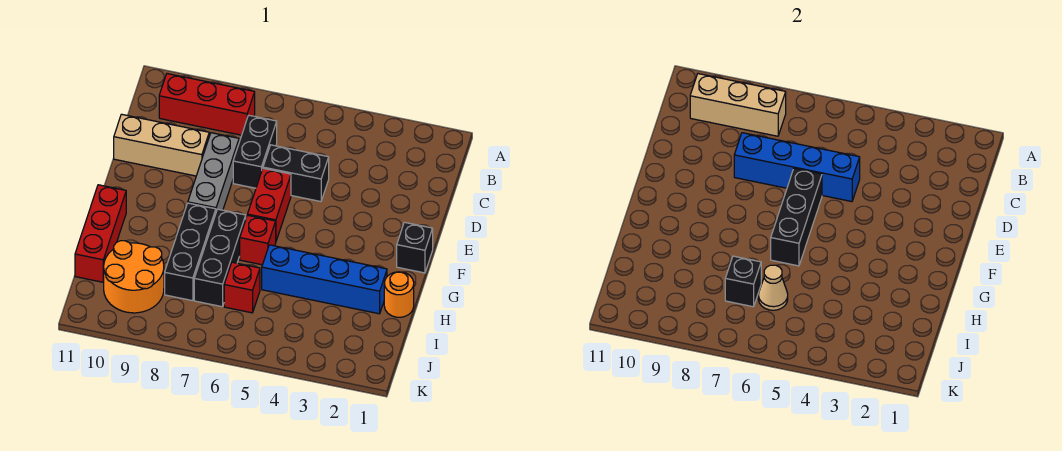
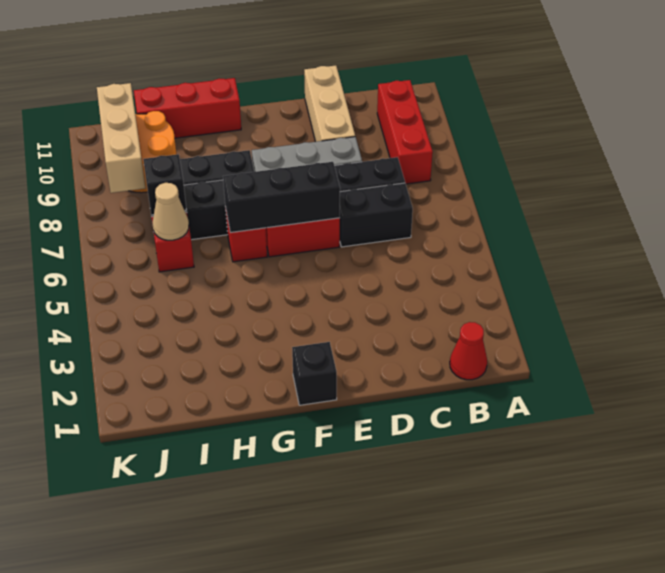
none -> red 1x1 cone [450,322,487,380]
tan 1x3 brick [690,74,786,136] -> tan 1x3 brick moved to [97,83,146,193]
black 1x2 brick [263,145,329,202] -> black 1x2 brick turned to [340,183,413,247]
blue 1x4 brick [734,133,860,202] -> none
orange 1x1 round brick [384,272,414,317] -> none
blue 1x4 brick [262,245,387,314] -> none

